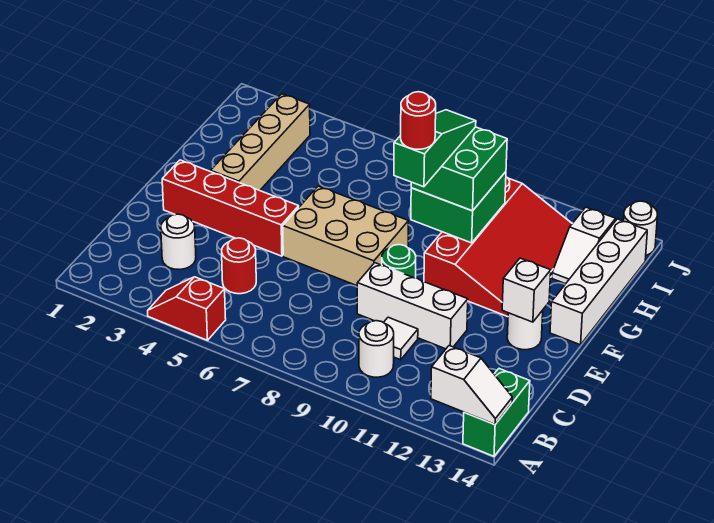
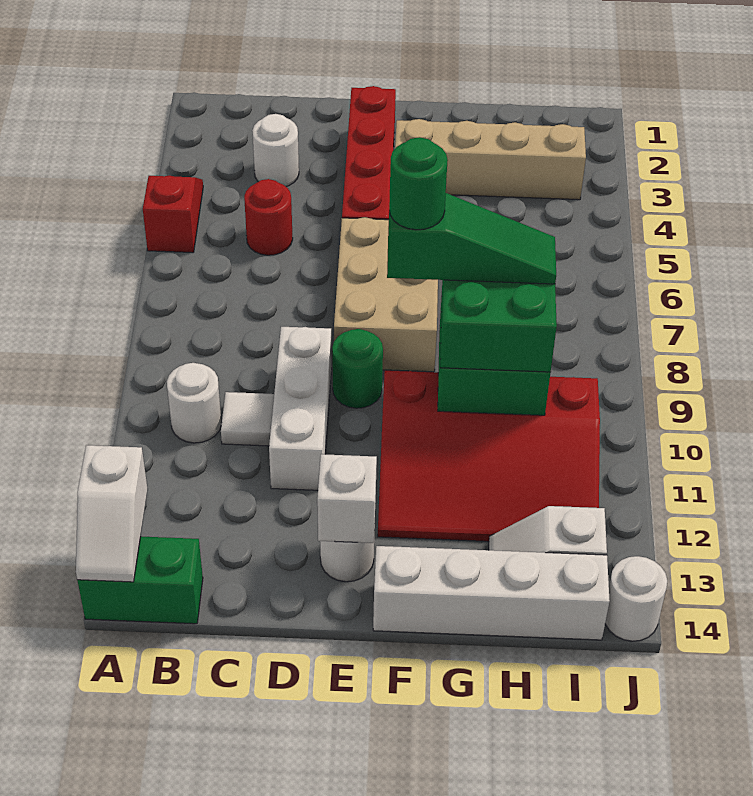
red 1x1 round brick [401,92,436,149] -> green 1x1 round brick [389,137,448,230]

